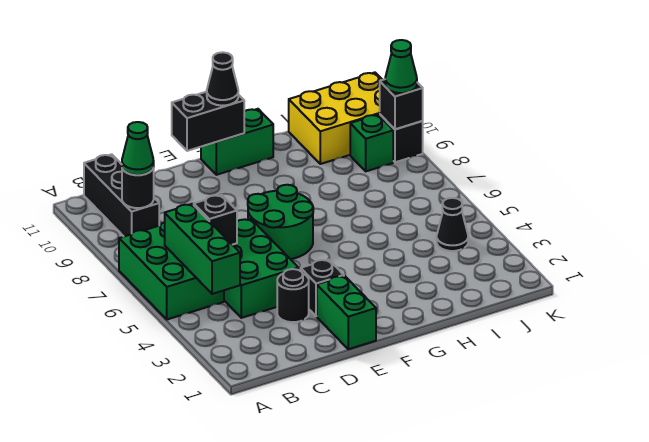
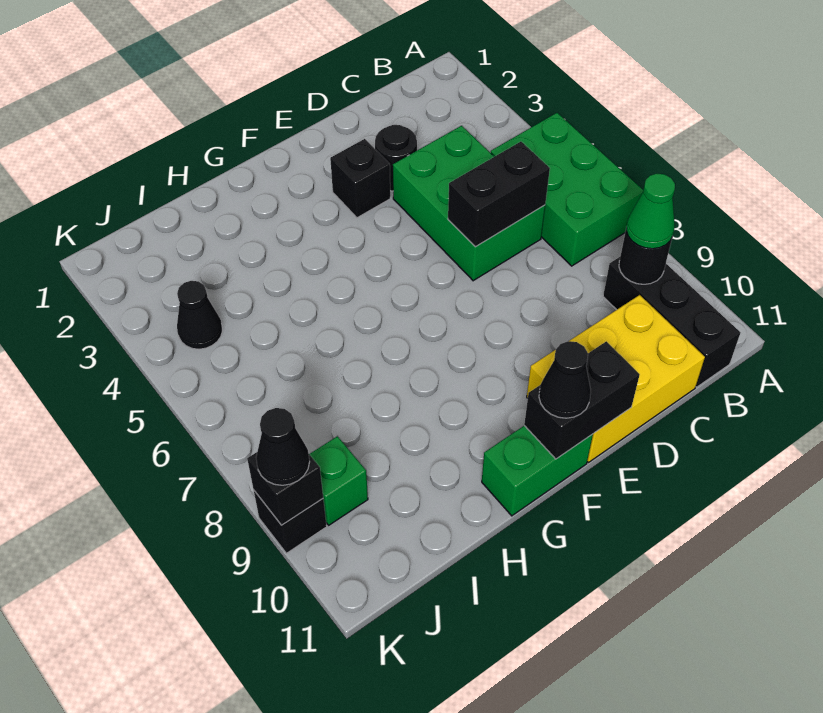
green 1x3 brick [165,204,240,294] -> none
black 1x1 brick [194,195,237,245] -> black 1x2 brick [448,142,550,247]
green 1x2 brick [317,276,376,349] -> none
green 2x2 round brick [248,185,313,259] -> none
yellow 2x3 brick [289,72,382,164] -> yellow 2x3 brick moved to [527,295,705,462]
green 1x1 cone [385,40,417,93] -> black 1x1 cone [256,408,310,485]

